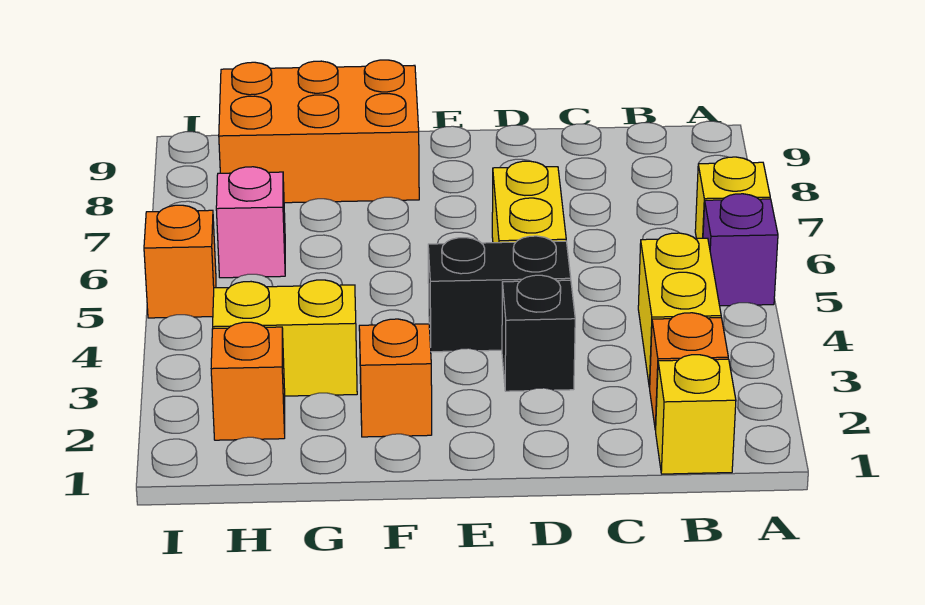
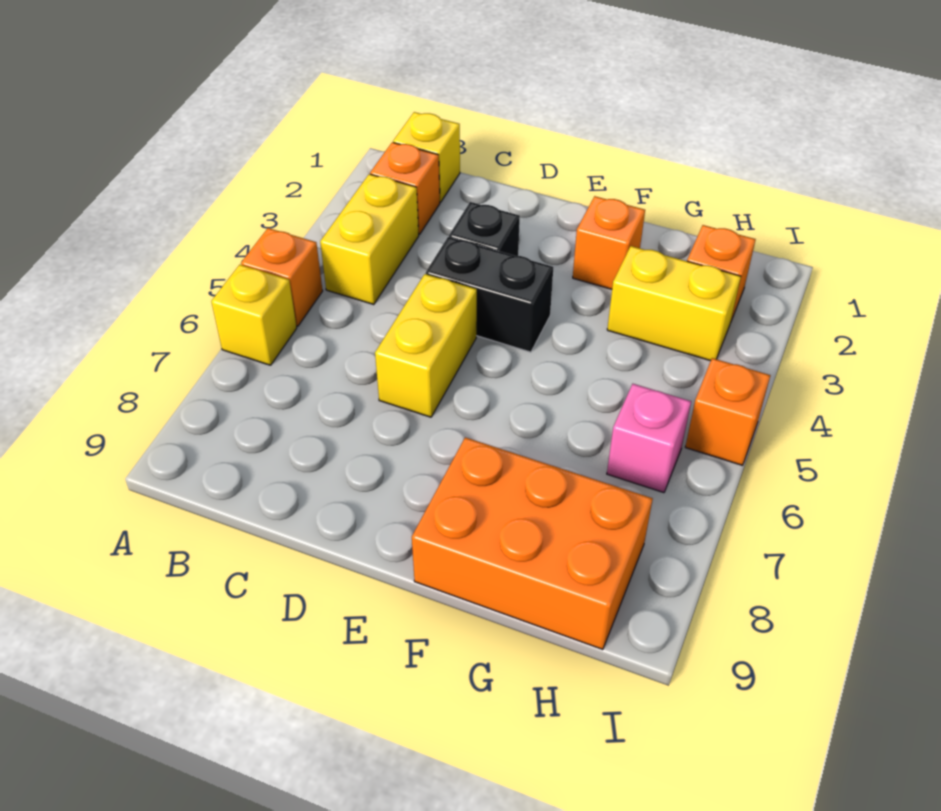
purple 1x1 brick [703,194,778,306] -> orange 1x1 brick [241,228,323,326]

